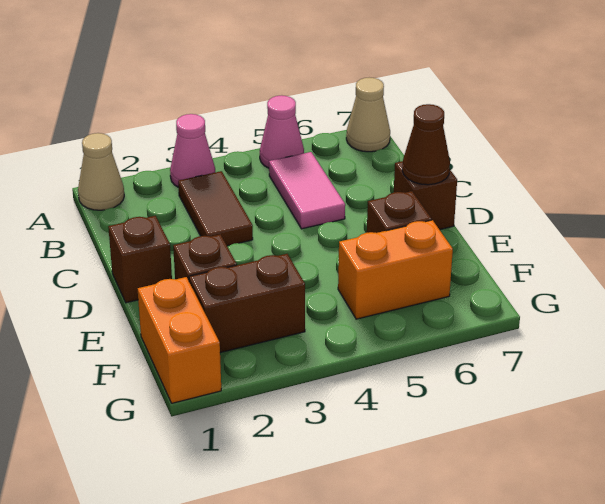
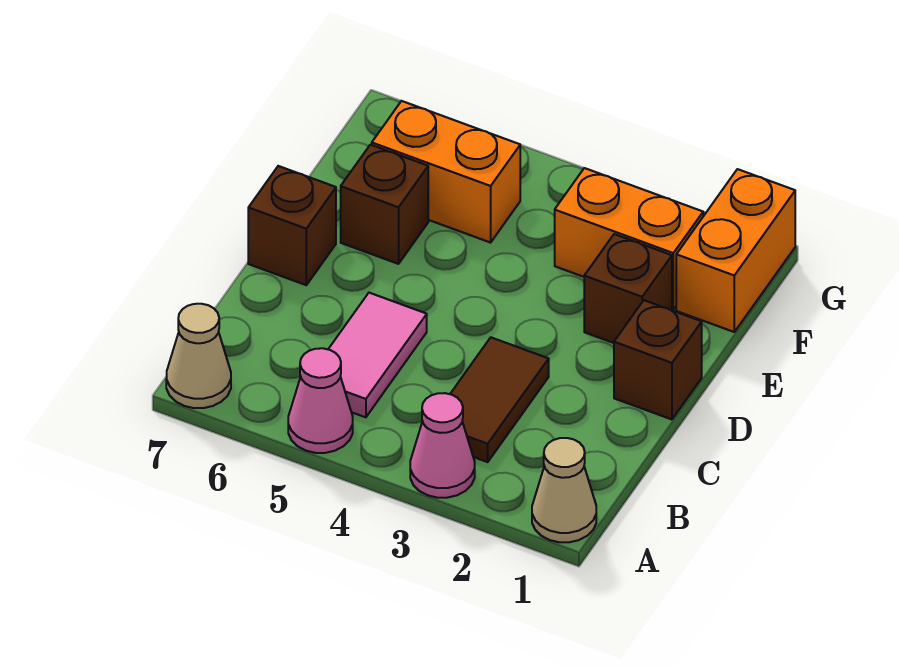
brown 1x1 cone [402,104,450,185] -> none
brown 1x2 brick [189,254,305,353] -> orange 1x2 brick [555,168,703,310]

